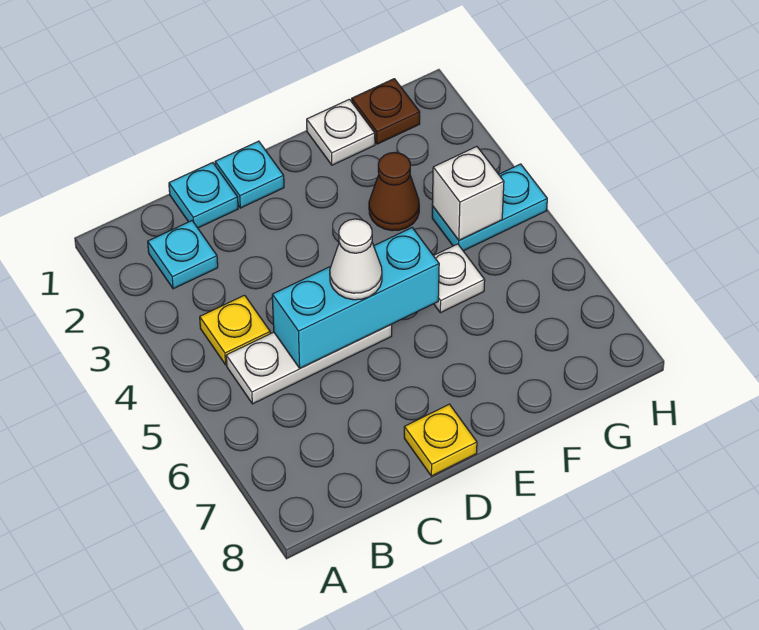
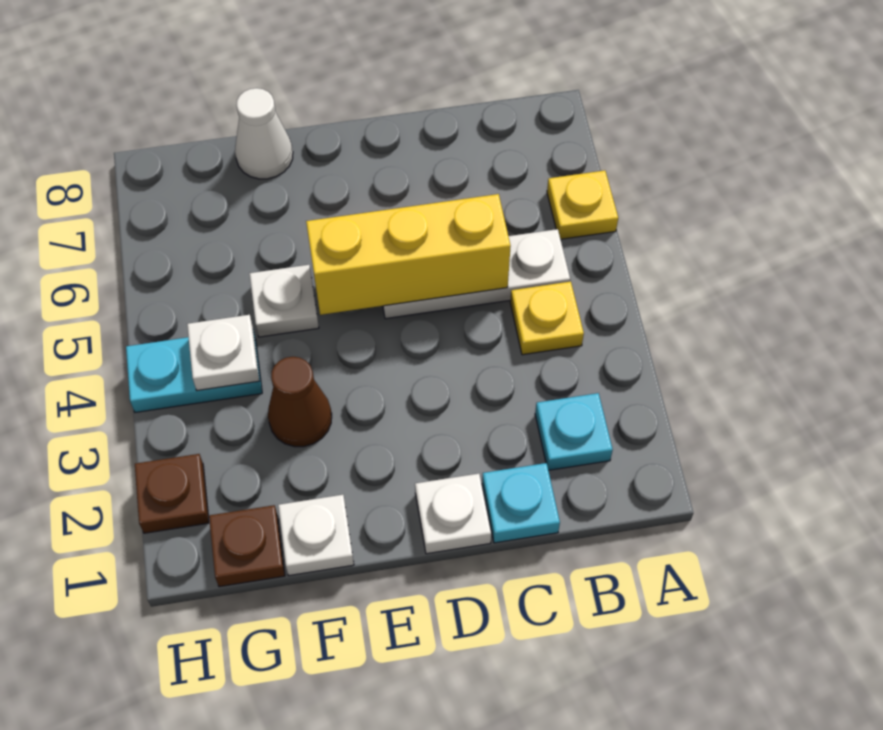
cyan 1x3 brick [272,228,439,368] -> yellow 1x3 brick [306,194,511,315]
cyan 1x1 plate [215,141,284,208] -> white 1x1 plate [415,474,491,554]
white 1x1 cone [330,219,382,300] -> white 1x1 cone moved to [235,88,293,179]
yellow 1x1 plate [404,404,477,476] -> yellow 1x1 plate moved to [547,170,618,239]
white 1x1 brick [432,147,504,240] -> white 1x1 plate [187,315,259,390]
none -> brown 1x1 plate [135,454,209,533]

